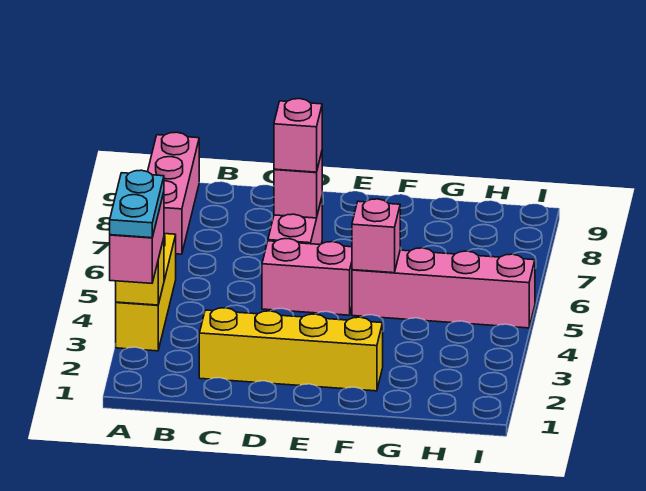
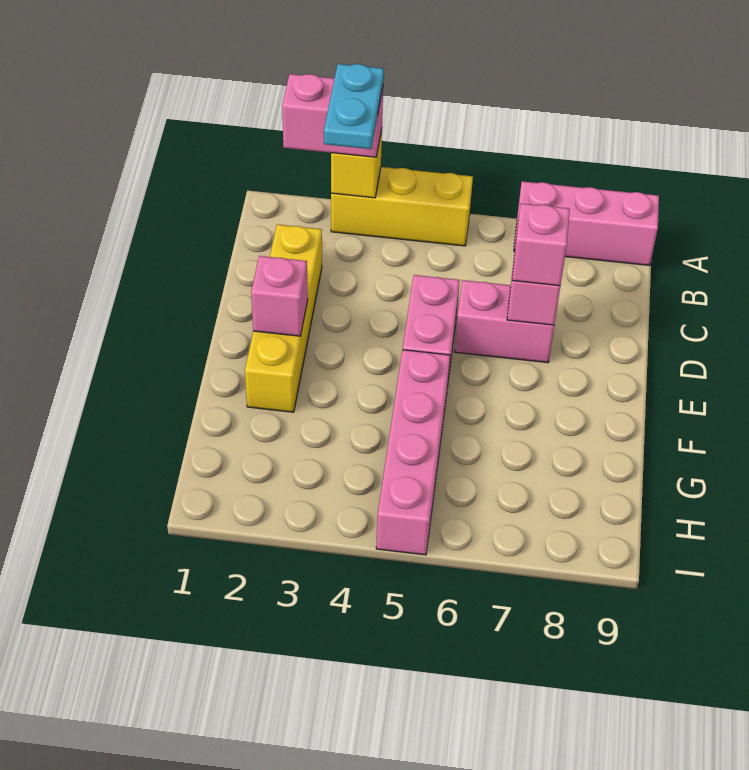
cyan 1x2 plate [110,170,164,238] -> cyan 1x2 plate turned to [324,64,384,149]
pink 1x1 brick [352,199,400,273] -> pink 1x1 brick moved to [251,256,308,336]

